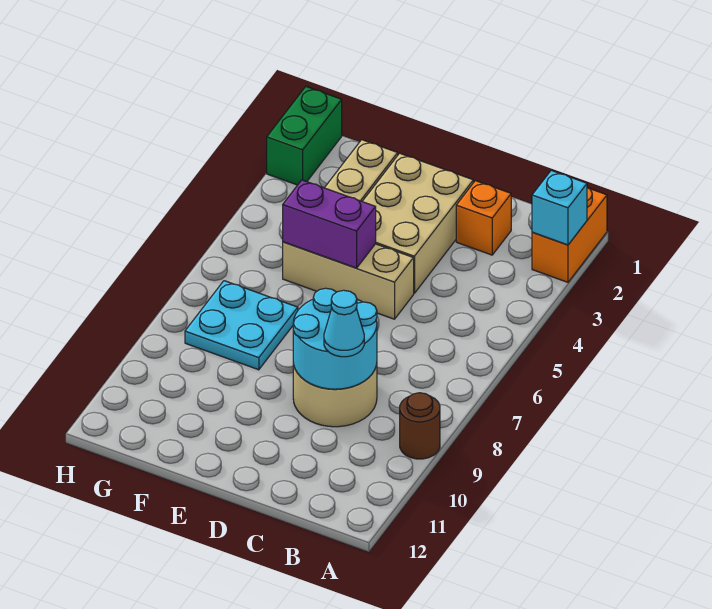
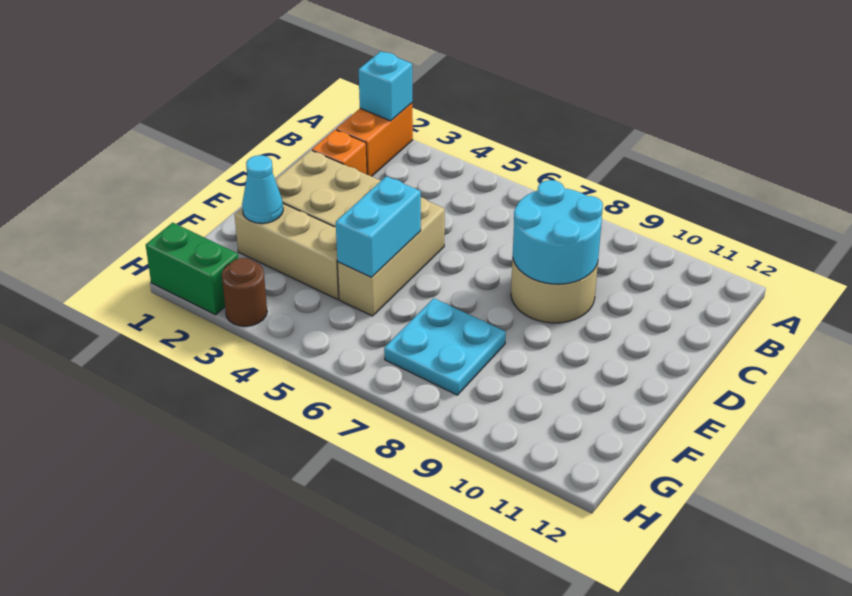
orange 1x2 brick [532,188,607,282] -> orange 1x2 brick turned to [336,103,413,176]
brown 1x1 round brick [400,393,440,459] -> brown 1x1 round brick moved to [222,258,267,326]
cyan 1x1 cone [324,290,364,357] -> cyan 1x1 cone moved to [242,155,283,223]
purple 1x2 brick [283,180,376,268] -> cyan 1x2 brick [336,176,421,277]

